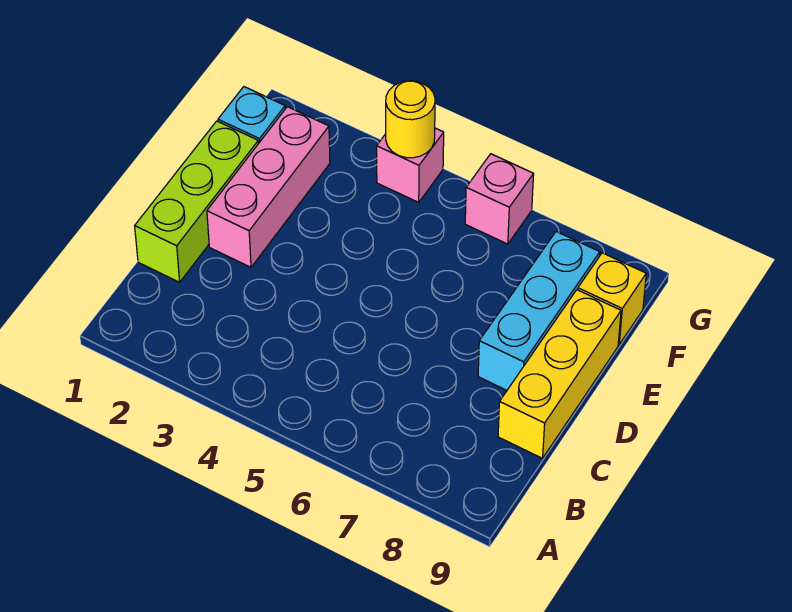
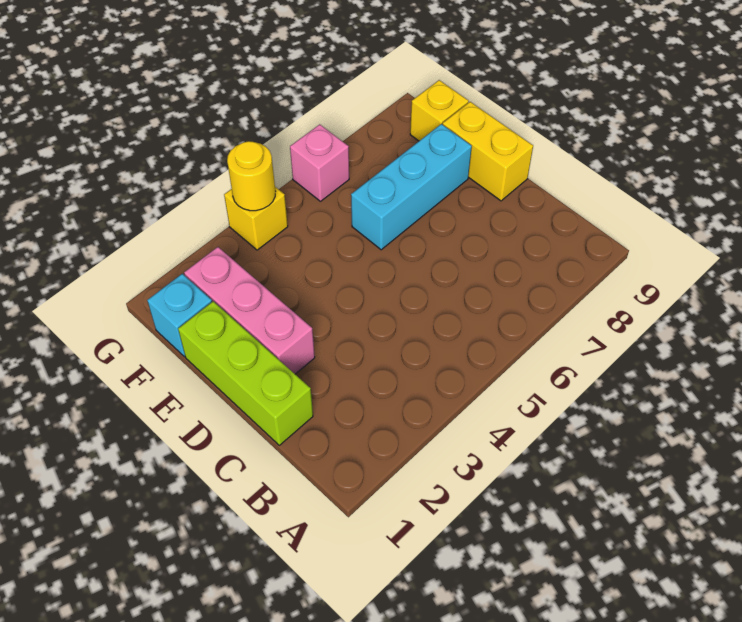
yellow 1x3 brick [498,290,621,458] -> yellow 1x2 brick [443,102,533,201]
cyan 1x3 brick [478,232,600,390] -> cyan 1x3 brick turned to [351,124,472,250]
pink 1x1 brick [377,128,444,202] -> yellow 1x1 brick [224,187,288,250]

